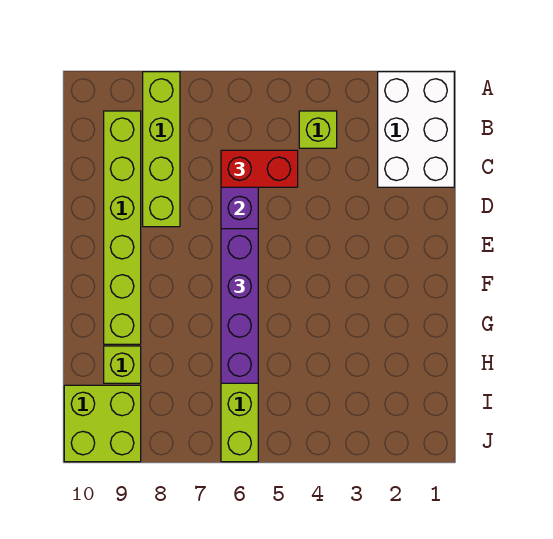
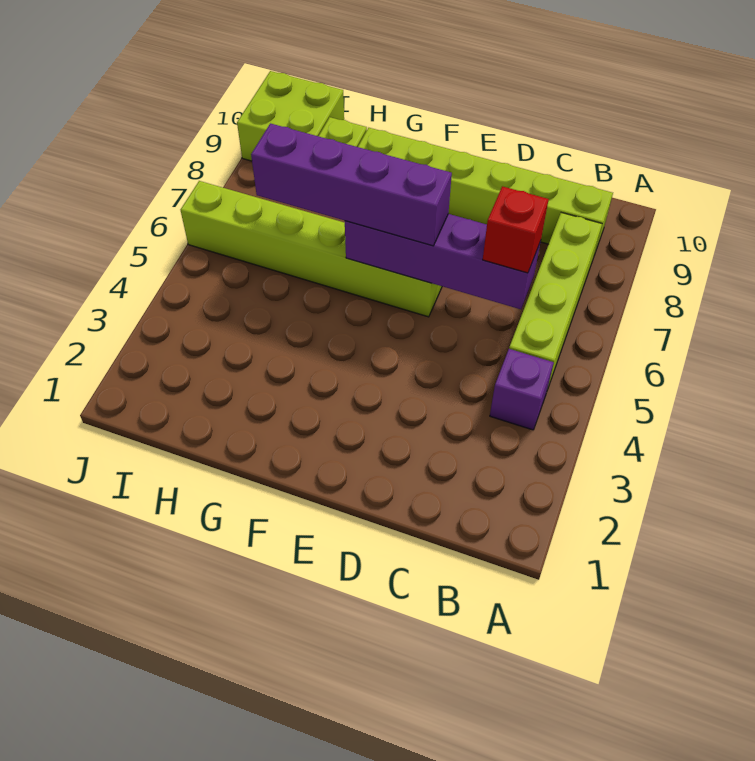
white 2x3 brick [378,72,454,187] -> none
lime 1x4 brick [143,72,180,227] -> lime 1x4 brick turned to [509,213,602,390]
lime 1x1 brick [299,111,337,148] -> purple 1x1 brick [490,349,554,430]
red 1x2 brick [221,150,298,187] -> red 1x1 brick [483,186,549,273]

